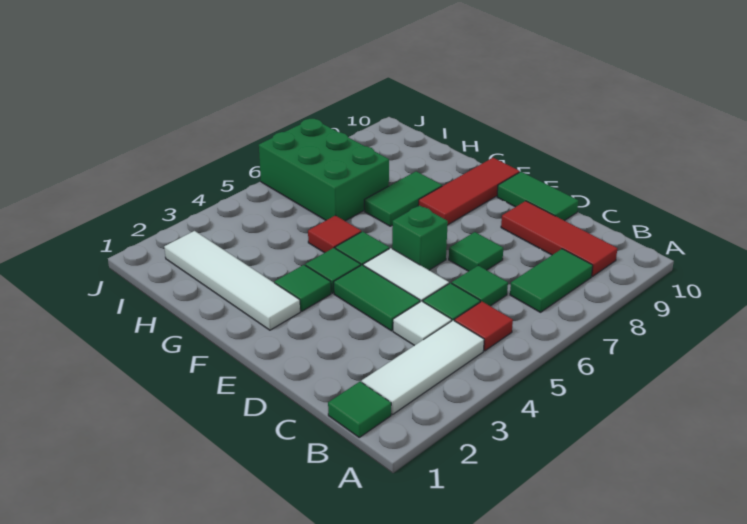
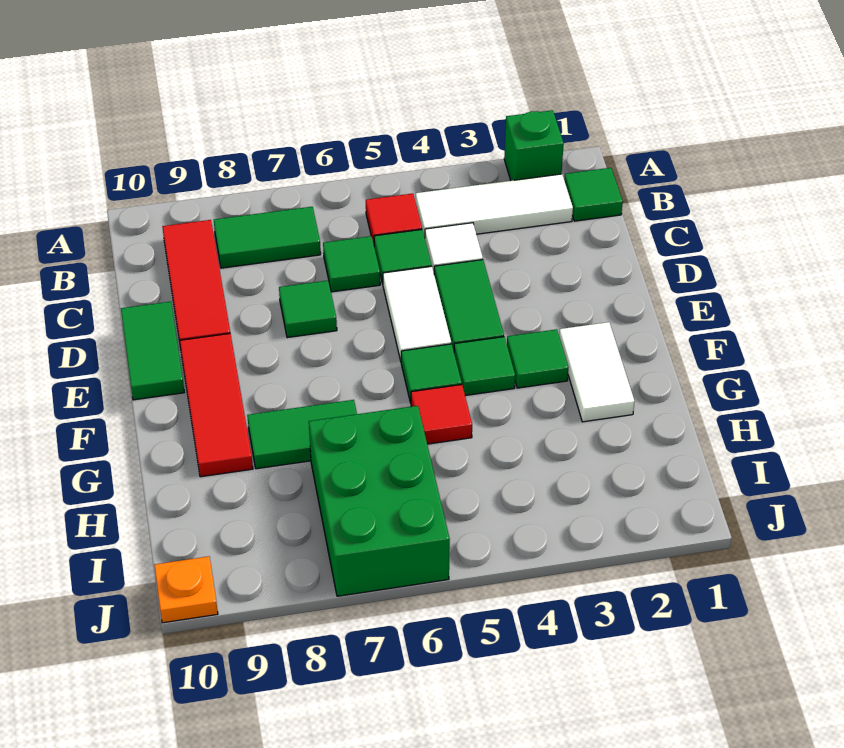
green 1x1 brick [392,205,448,270] -> green 1x1 brick moved to [504,110,564,181]
white 1x4 tile [164,231,300,330] -> white 1x2 tile [559,322,635,422]
red 1x3 tile [418,158,520,225] -> red 1x3 tile turned to [180,333,253,477]
none -> orange 1x1 plate [154,556,218,623]

